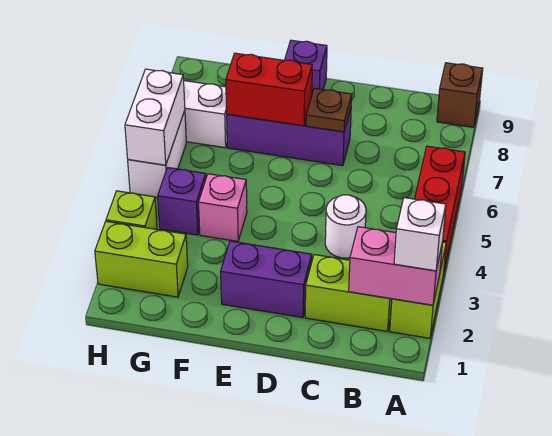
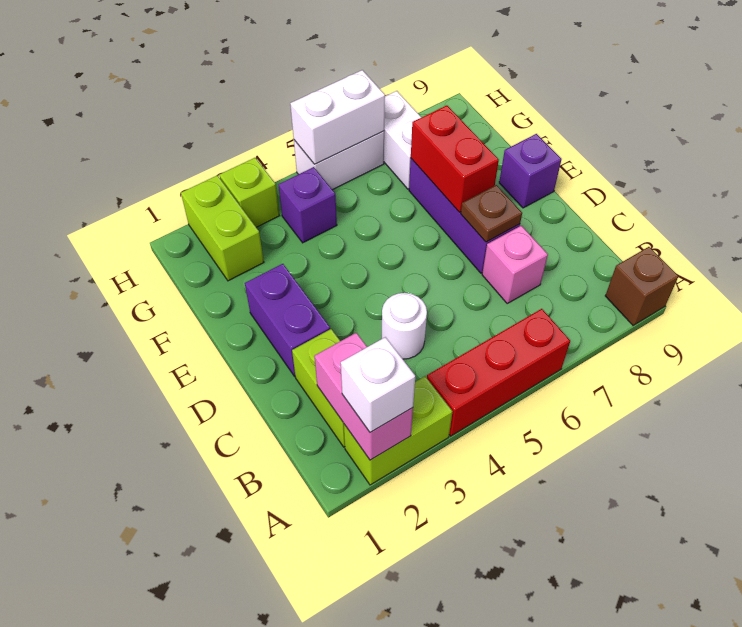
pink 1x1 brick [199,174,247,241] -> pink 1x1 brick moved to [482,226,548,303]

